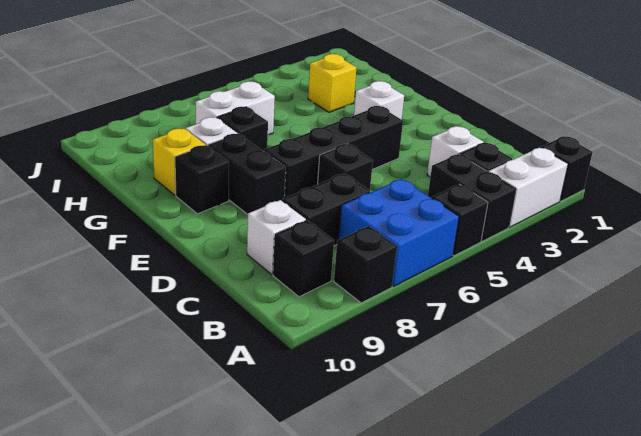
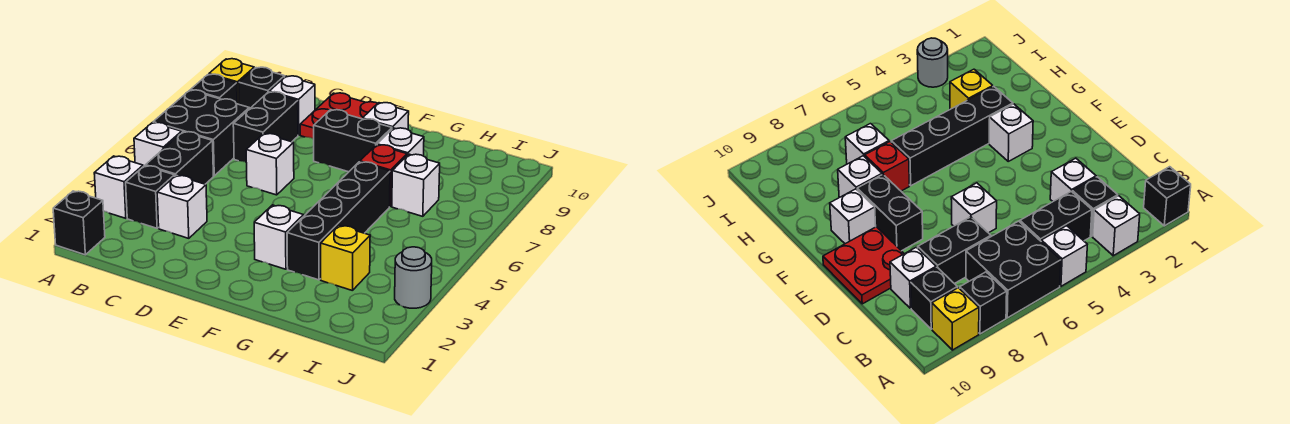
white 1x2 brick [488,148,568,227] -> white 1x1 brick [94,156,143,218]
black 1x2 brick [428,154,516,241] -> black 1x2 brick turned to [145,132,213,184]
black 1x1 brick [432,184,488,256] -> white 1x1 brick [134,123,182,167]
blue 2x2 brick [339,179,459,286] -> black 2x2 brick [153,90,249,176]
black 1x1 brick [318,144,373,191] -> white 1x1 brick [246,134,294,195]
none -> red 2x2 plate [300,93,378,139]
black 1x4 brick [264,106,403,198] -> black 1x4 brick moved to [287,162,390,280]
black 1x1 brick [175,145,229,214] -> white 1x1 brick [363,103,409,130]
black 1x1 brick [217,107,268,151] -> red 1x1 brick [360,145,407,207]
yellow 1x1 brick [153,129,205,195] -> yellow 1x1 brick moved to [209,59,254,104]
white 1x2 brick [196,81,275,135] -> white 1x1 brick [392,154,440,216]
none -> grey 1x1 round brick [395,247,432,308]

